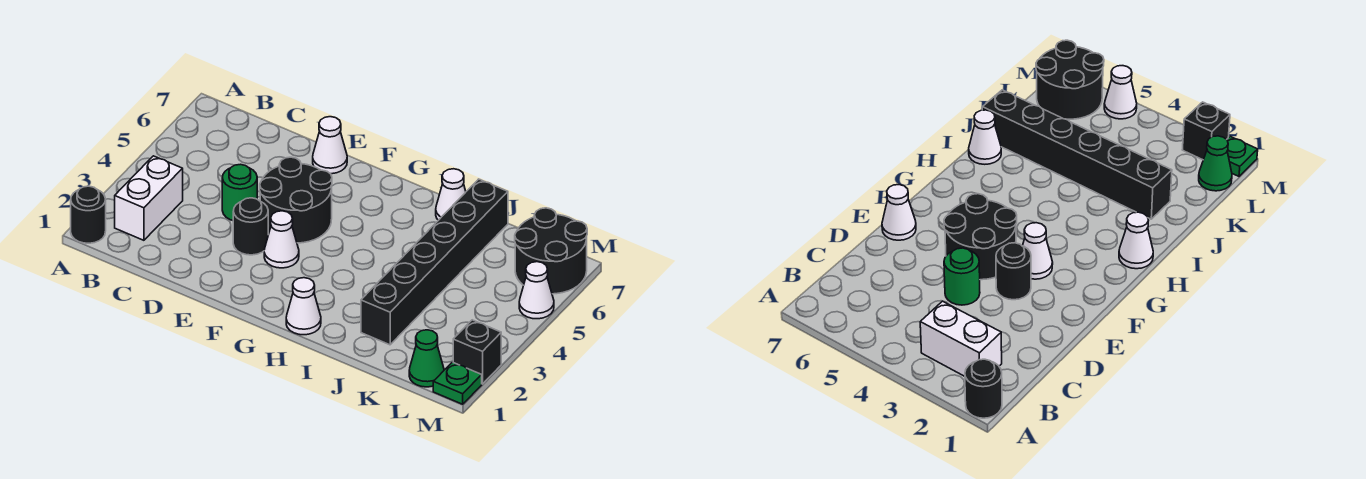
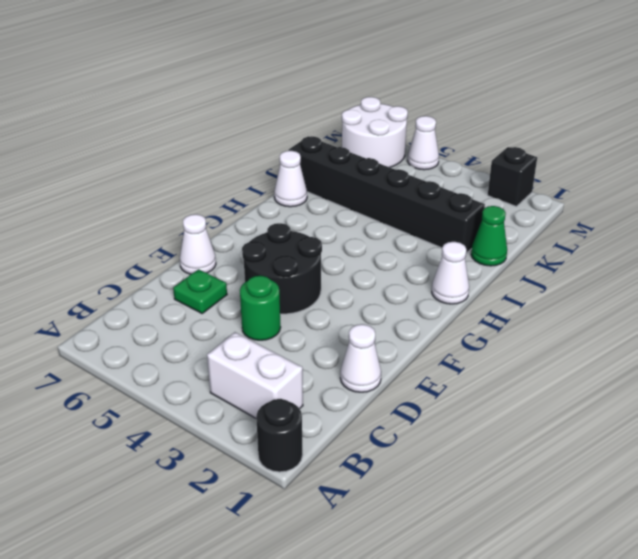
black 1x1 round brick [233,198,268,255] -> none
white 1x1 cone [264,211,299,268] -> white 1x1 cone moved to [340,324,381,392]
green 1x1 cone [409,330,444,387] -> green 1x1 cone moved to [471,206,507,266]
black 2x2 round brick [515,208,587,294] -> white 2x2 round brick [342,97,408,167]
green 1x1 plate [433,362,482,404] -> green 1x1 plate moved to [173,269,227,313]

